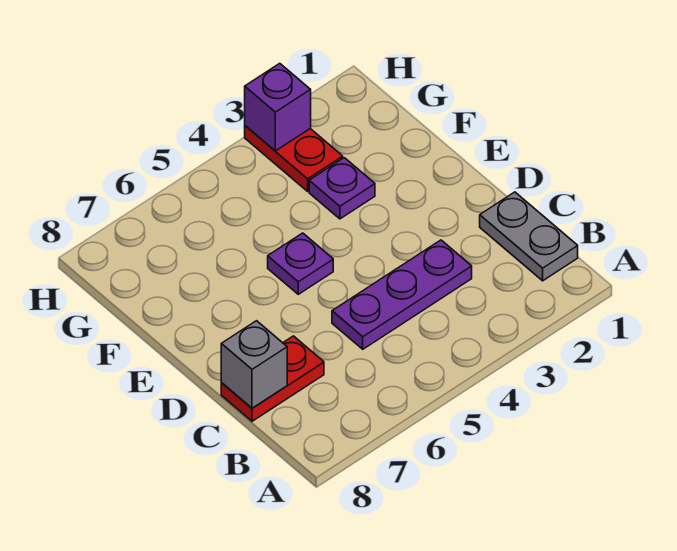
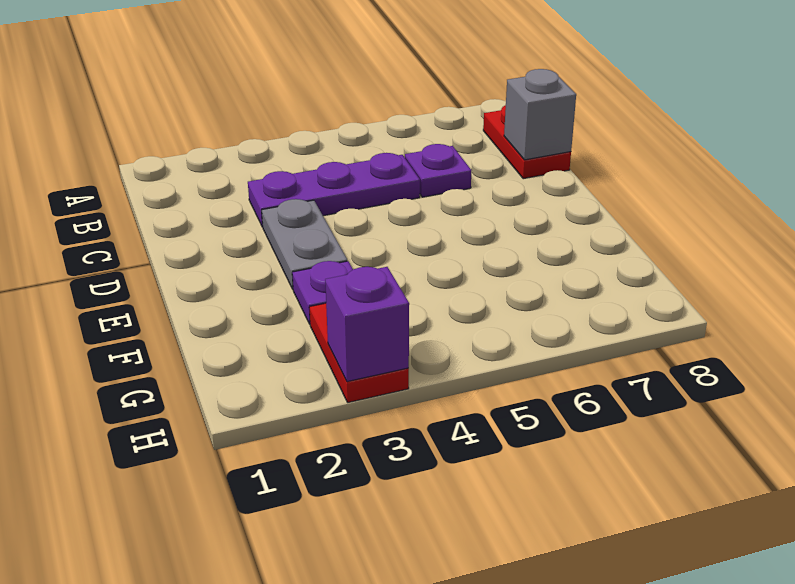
grey 1x2 plate [480,192,578,281] -> grey 1x2 plate moved to [262,199,347,289]
red 1x2 plate [221,336,324,421] -> red 1x2 plate turned to [483,105,571,179]
purple 1x1 plate [268,233,333,294] -> purple 1x1 plate moved to [405,144,471,197]

